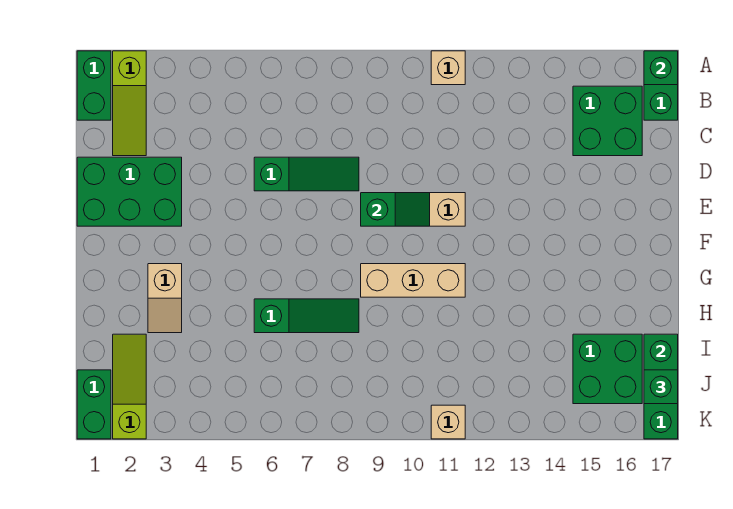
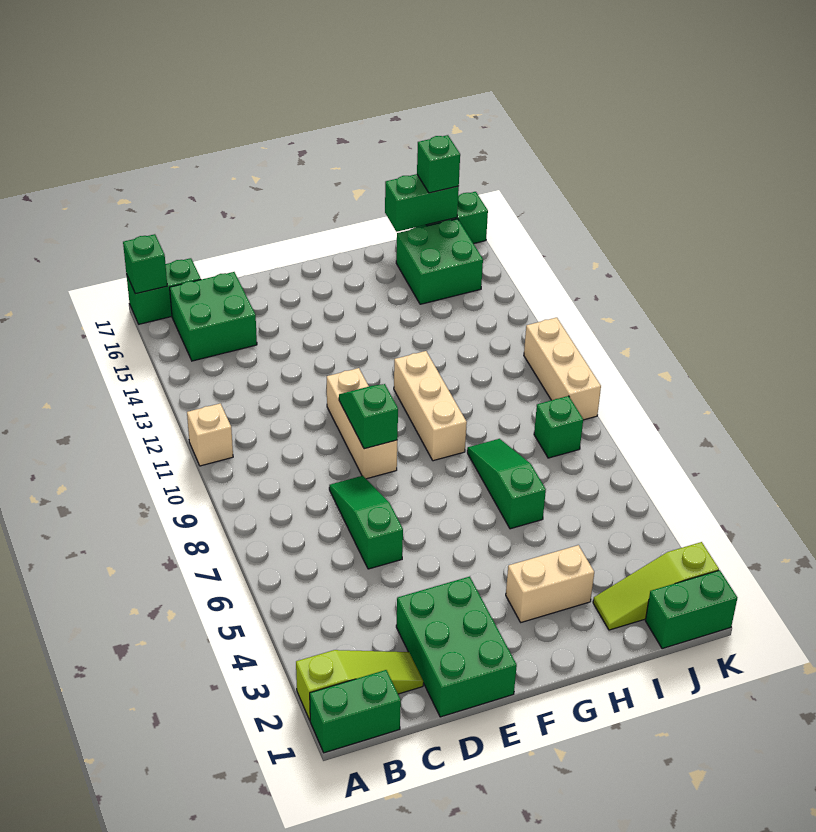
tan 1x2 slope [148,264,182,333] -> tan 1x2 brick [506,545,594,622]
none -> green 1x1 brick [534,396,583,458]
tan 1x1 brick [431,405,465,439] -> tan 1x3 brick [524,318,601,420]

